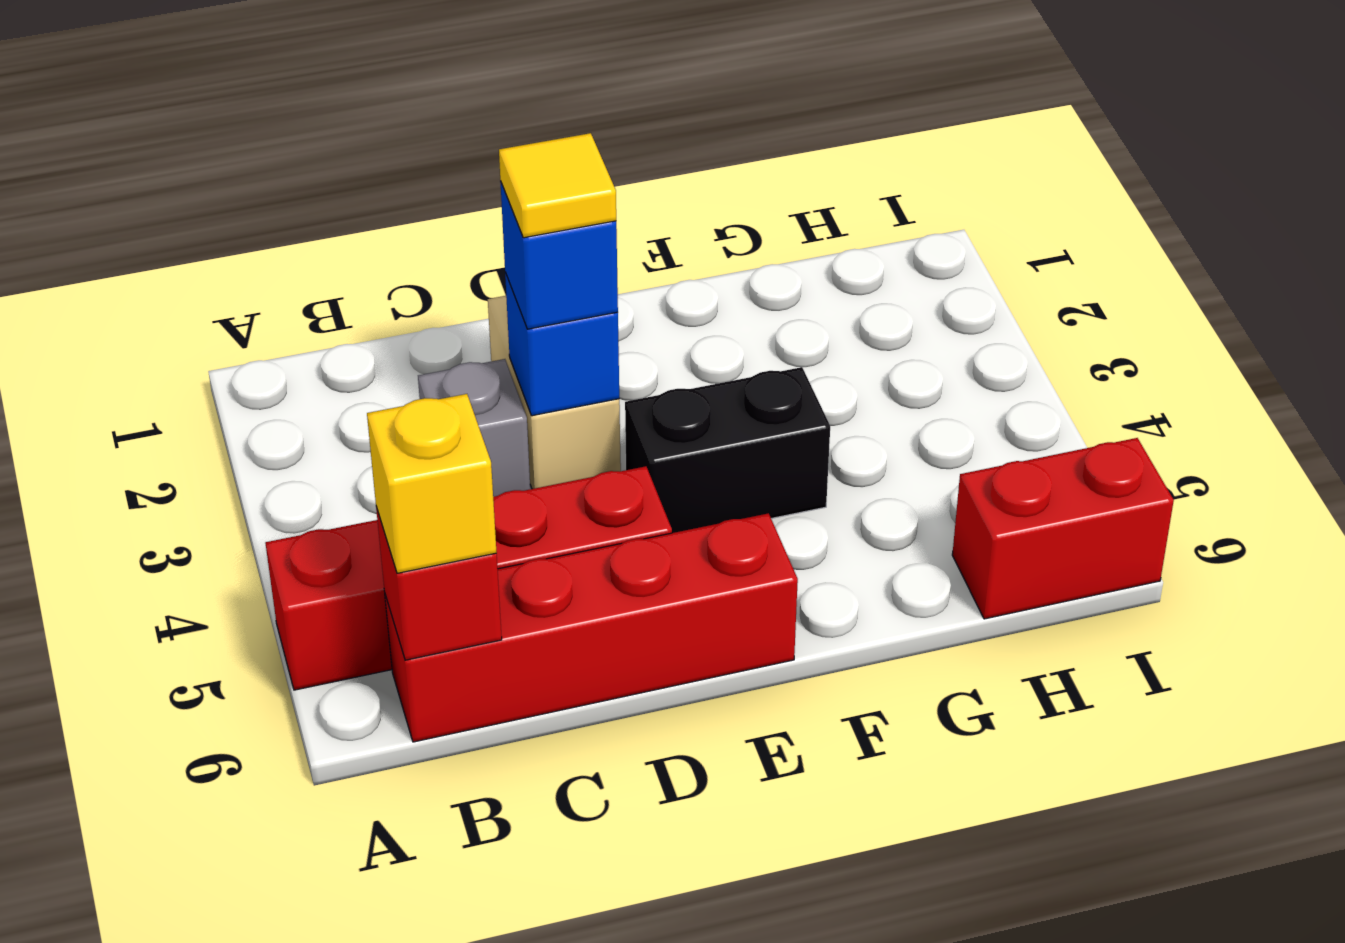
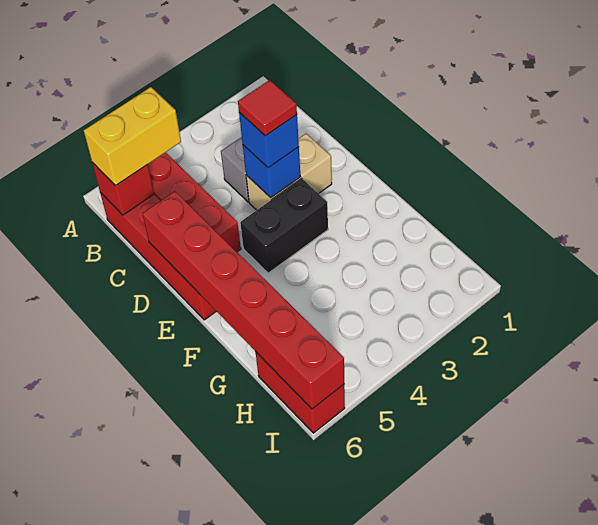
yellow 1x1 brick [367,394,497,573] -> yellow 1x2 brick [84,87,181,186]
yellow 1x1 tile [499,133,616,238] -> red 1x1 tile [238,80,297,136]
none -> red 1x6 brick [142,191,344,409]
black 1x2 brick [625,367,830,533] -> black 1x2 brick turned to [240,179,328,273]

